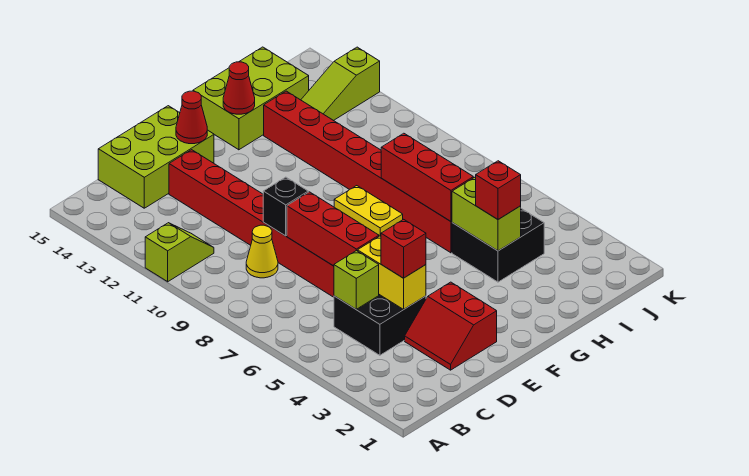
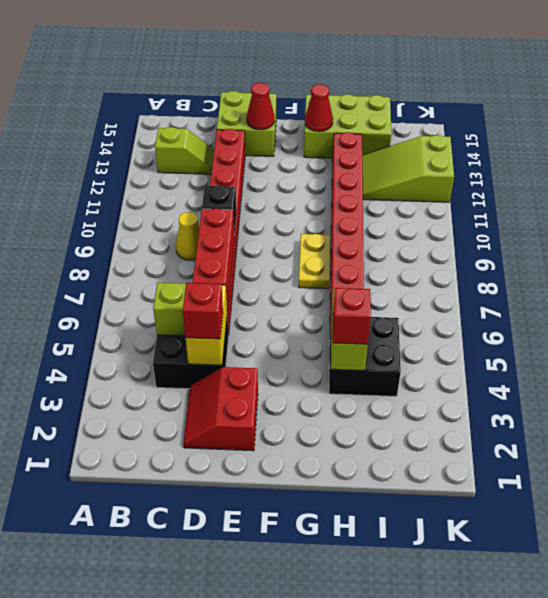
lime 1x2 slope [145,223,214,282] -> lime 1x2 slope moved to [155,127,214,174]
lime 2x3 brick [98,106,214,208] -> lime 2x2 brick [217,91,276,156]
red 1x3 brick [381,133,473,221] -> none
lime 1x3 slope [301,47,380,121] -> lime 2x3 slope [362,135,454,202]

